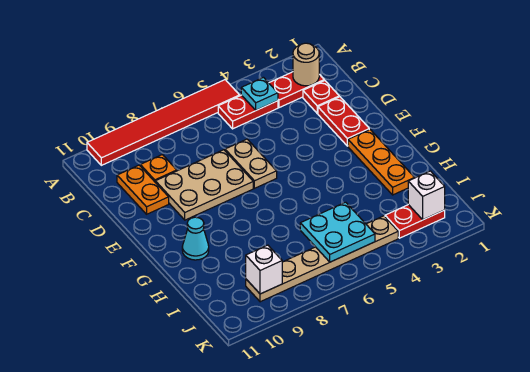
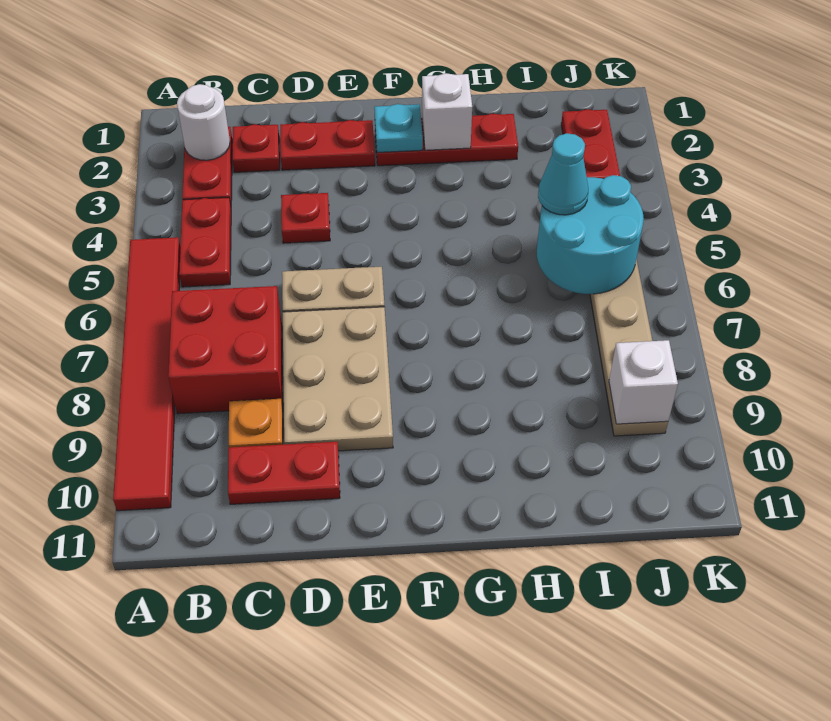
tan 1x1 round brick [293,43,319,86] -> white 1x1 round brick [177,84,230,160]
cyan 1x1 plate [241,77,278,110] -> cyan 1x1 plate moved to [374,104,423,152]
none -> red 2x2 brick [168,286,283,414]
orange 1x2 plate [117,165,169,214] -> red 1x2 plate [228,442,340,504]
none -> red 1x1 plate [281,193,330,243]
orange 1x3 plate [348,129,414,195] -> red 1x3 plate [375,114,518,166]
cyan 1x1 cone [182,217,209,260] -> cyan 1x1 cone moved to [538,133,588,215]
cyan 2x2 plate [300,202,375,262] -> cyan 2x2 round brick [537,175,644,294]
white 1x1 brick [408,171,445,220] -> white 1x1 brick moved to [422,73,472,150]

